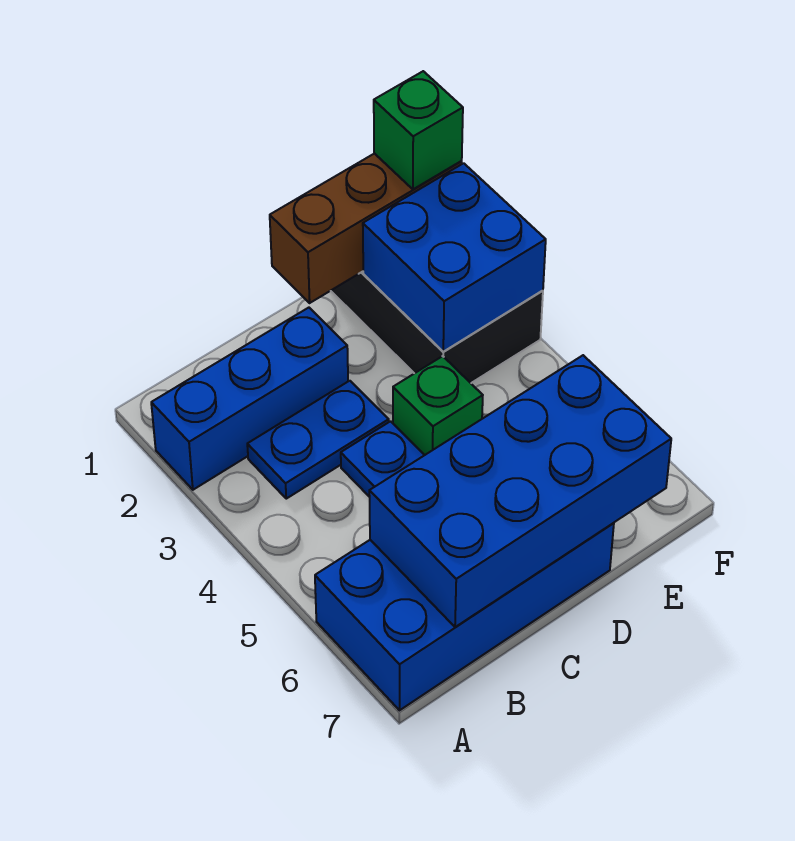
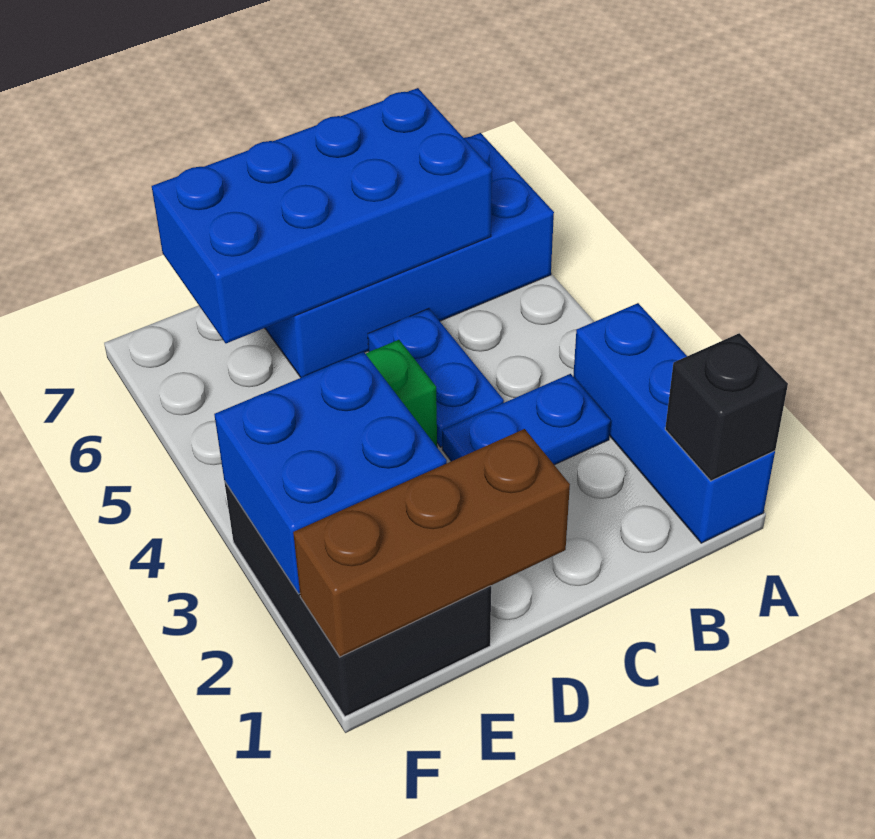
none -> black 1x1 brick [665,333,788,481]
blue 1x3 brick [151,308,348,490] -> blue 1x3 brick turned to [573,303,775,543]
green 1x1 brick [374,71,463,189] -> none

